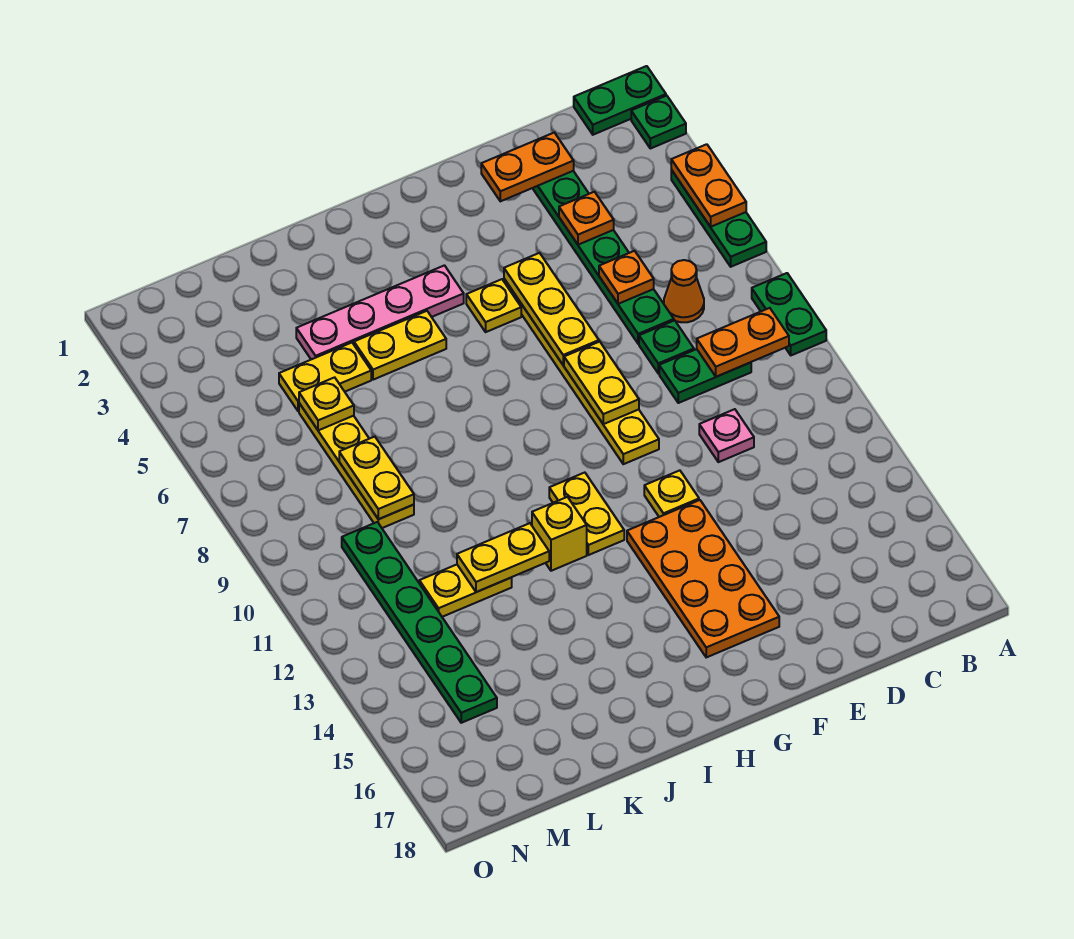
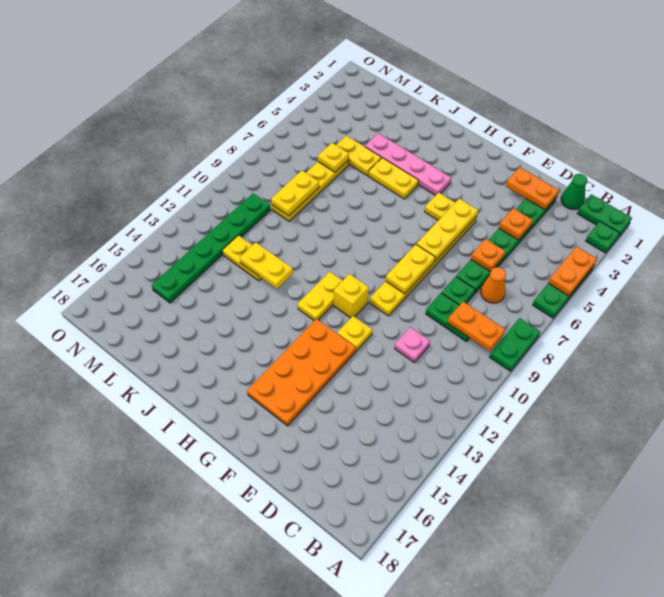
none -> green 1x1 cone [561,174,587,209]
yellow 1x1 brick [532,497,587,571] -> yellow 1x1 brick moved to [334,274,369,318]

